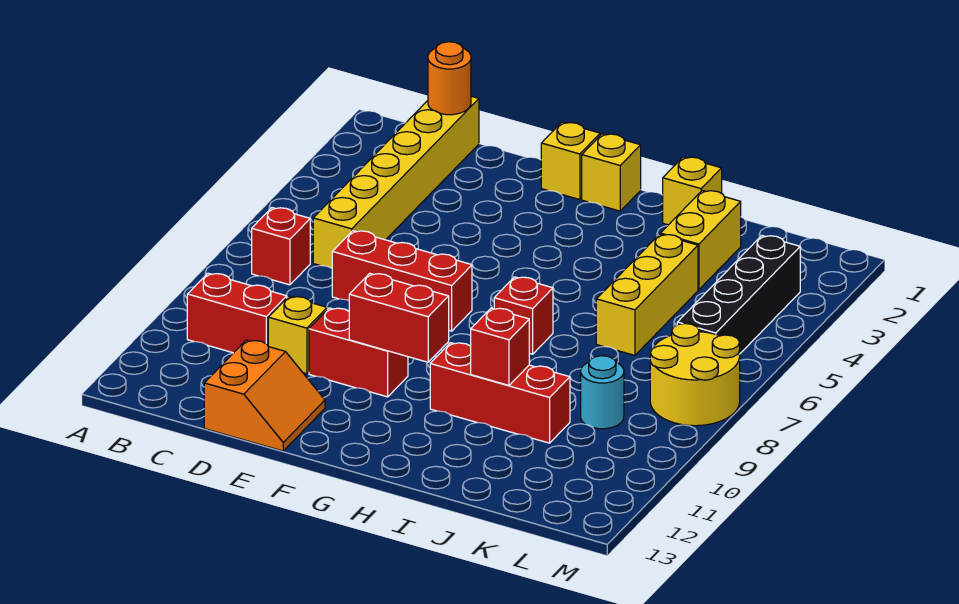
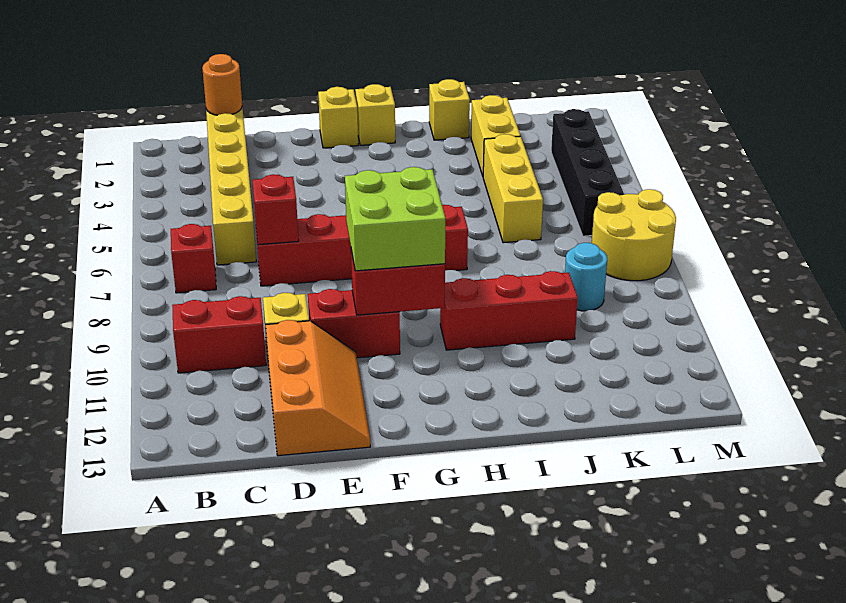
orange 2x2 slope [204,340,325,451] -> orange 2x3 slope [266,320,370,456]
none -> lime 2x2 brick [345,167,445,271]
red 1x1 brick [471,308,529,385] -> red 1x1 brick moved to [252,174,299,245]

